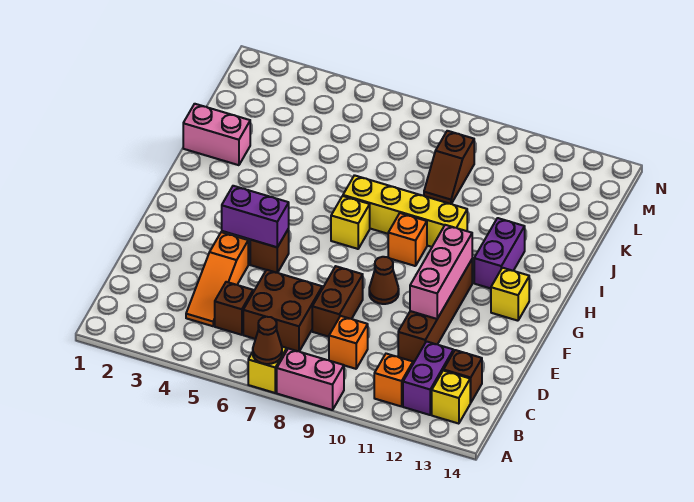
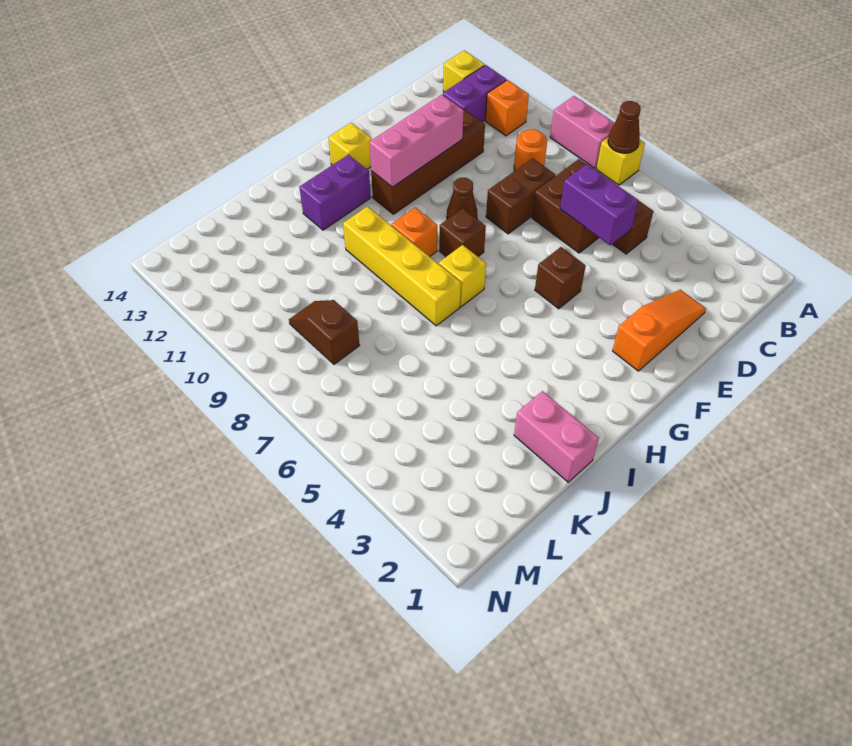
orange 1x3 slope [186,232,248,326] -> orange 1x3 slope moved to [613,290,706,371]
orange 1x1 brick [329,316,368,369] -> orange 1x1 round brick [514,129,547,171]
brown 1x1 brick [444,350,482,403] -> brown 1x1 brick moved to [439,208,486,257]
purple 1x2 brick [222,186,289,247] -> purple 1x2 brick moved to [560,164,638,245]
brown 1x2 slope [424,131,474,204] -> brown 1x2 slope turned to [289,300,360,364]

